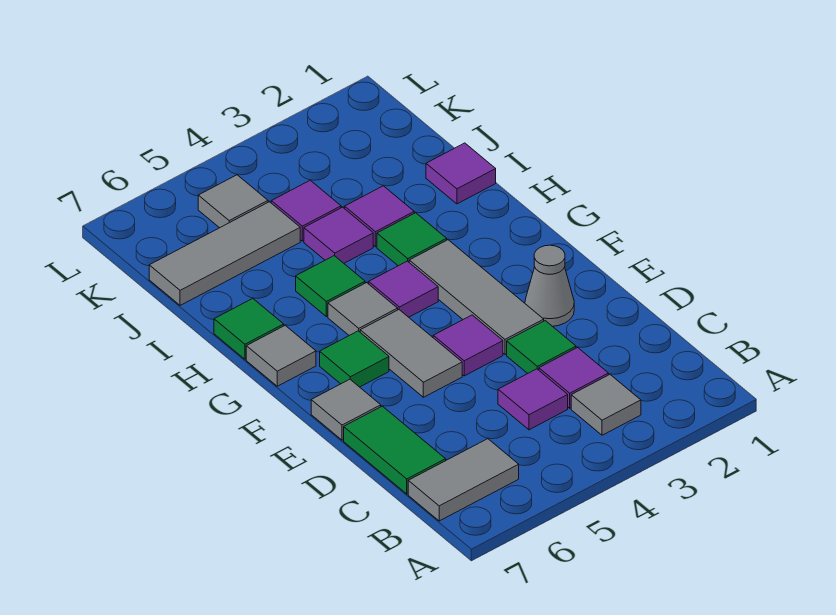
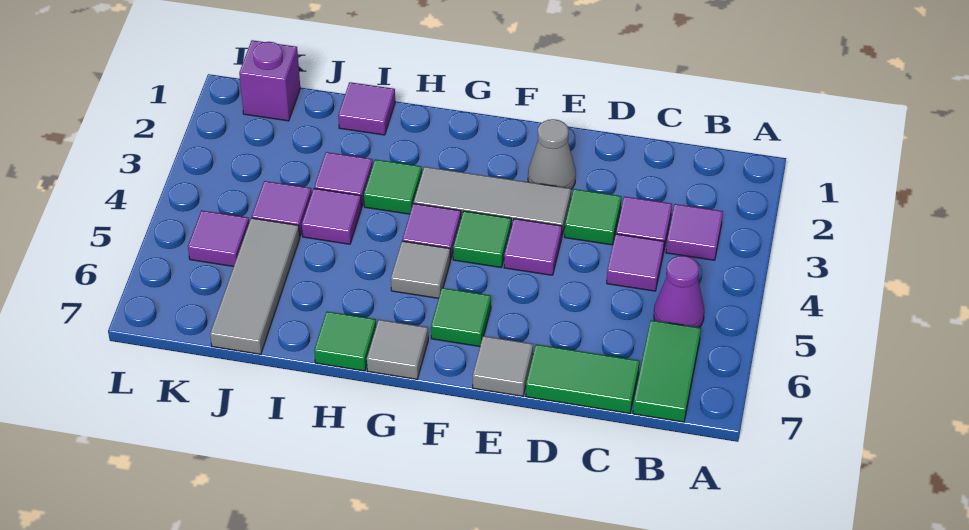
grey 1x1 tile [571,375,641,435] -> purple 1x1 tile [666,204,723,260]
none -> purple 1x1 cone [654,256,704,328]
grey 1x2 tile [408,439,519,521] -> green 1x2 tile [633,320,701,422]
grey 1x2 tile [360,310,462,397] -> none
green 1x1 tile [296,256,365,316] -> green 1x1 tile moved to [453,211,511,268]
none -> purple 1x1 brick [239,40,300,121]
grey 1x1 tile [198,175,268,228] -> purple 1x1 tile [188,210,249,267]

